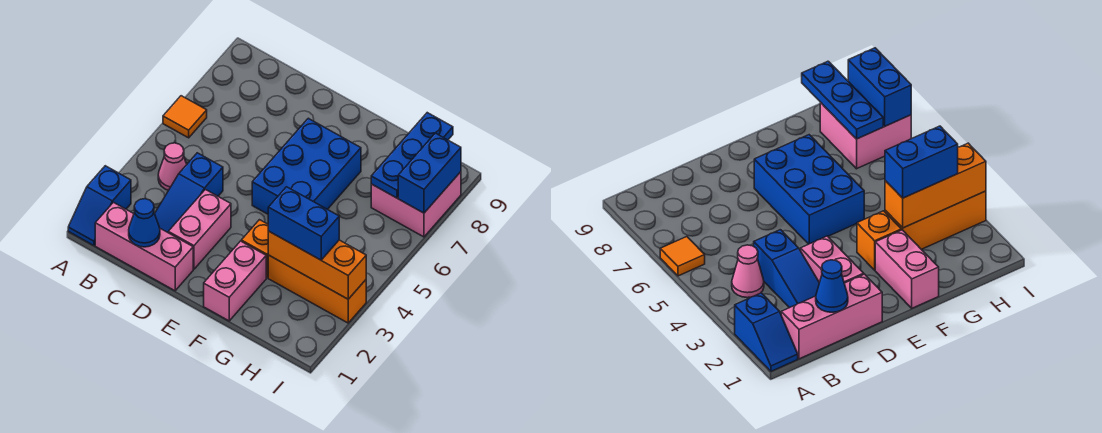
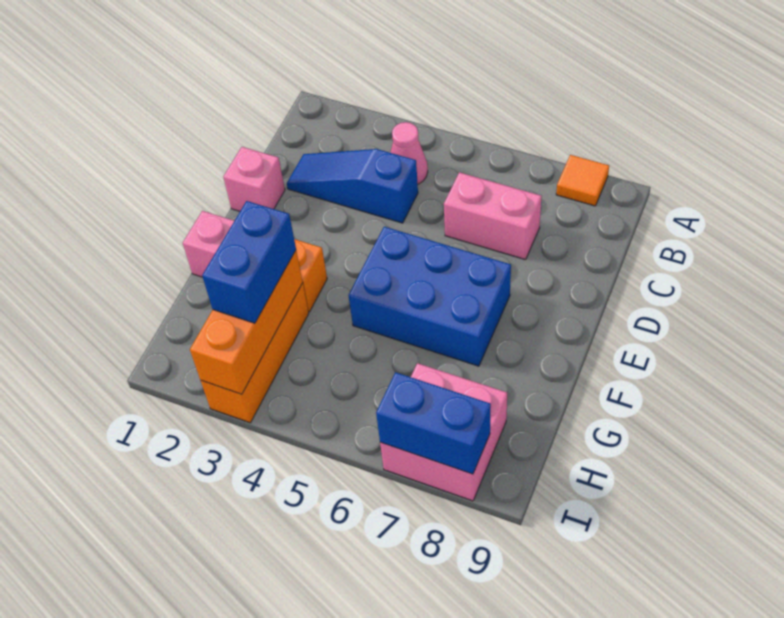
blue 1x2 slope [68,166,131,245] -> none
orange 1x1 tile [163,96,207,138] -> orange 1x1 tile moved to [556,155,609,206]
pink 1x3 brick [95,203,193,291] -> pink 1x1 brick [223,147,285,211]
blue 1x1 cone [129,199,160,247] -> none
pink 1x2 brick [168,190,231,269] -> pink 1x2 brick moved to [444,172,542,260]
blue 1x3 plate [371,113,453,198] -> none

